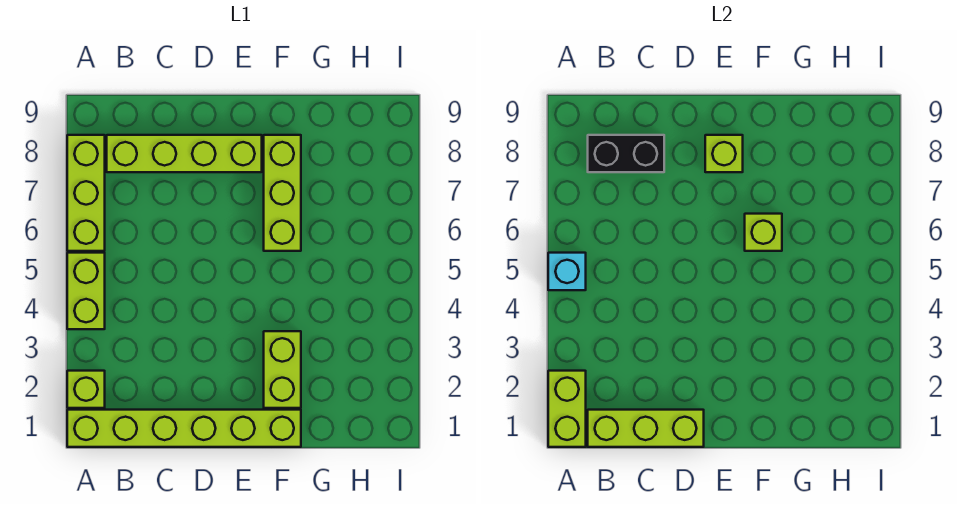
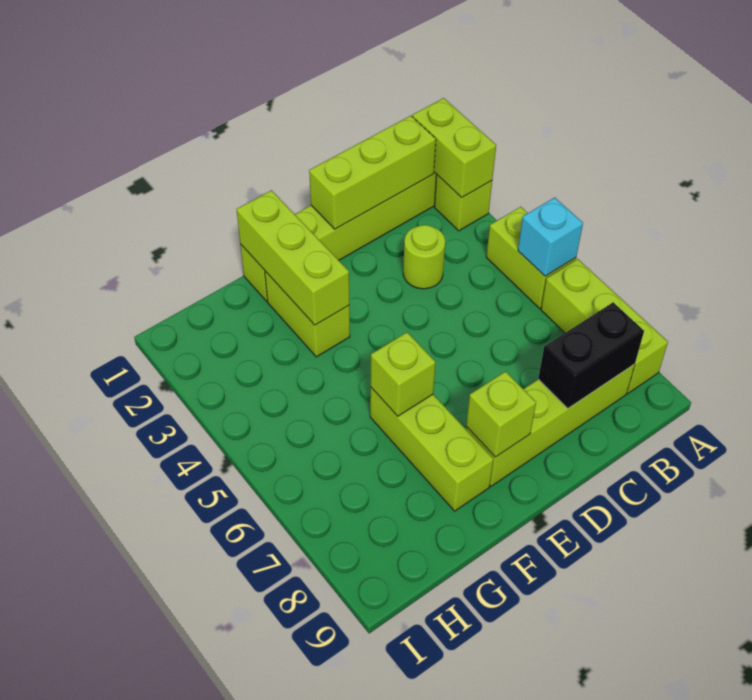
none -> lime 1x1 round brick [403,225,445,289]
none -> lime 1x3 brick [237,190,349,325]

